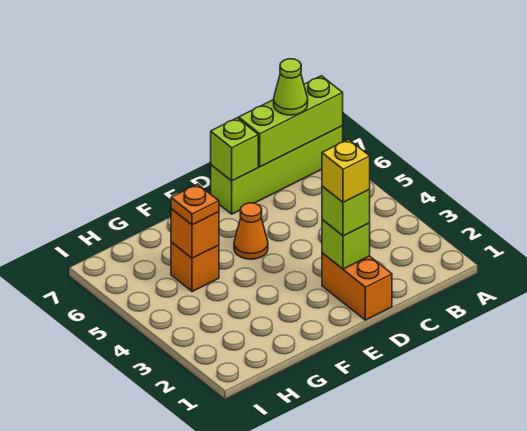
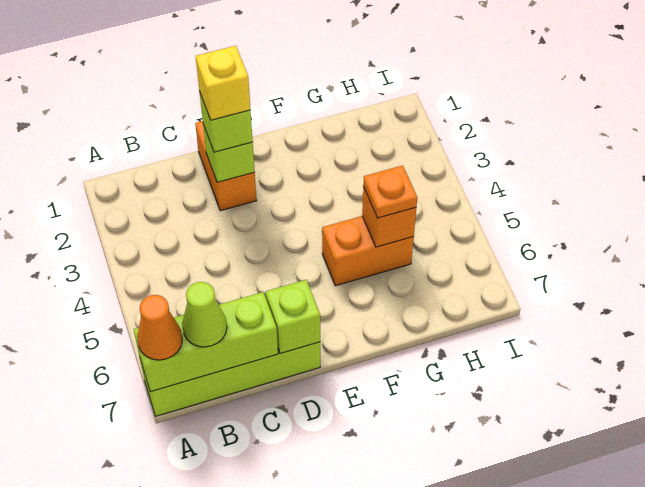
orange 1x1 cone [234,203,268,259] -> orange 1x1 cone moved to [137,295,182,360]
orange 1x1 brick [171,242,219,292] -> orange 1x2 brick [322,216,414,286]

